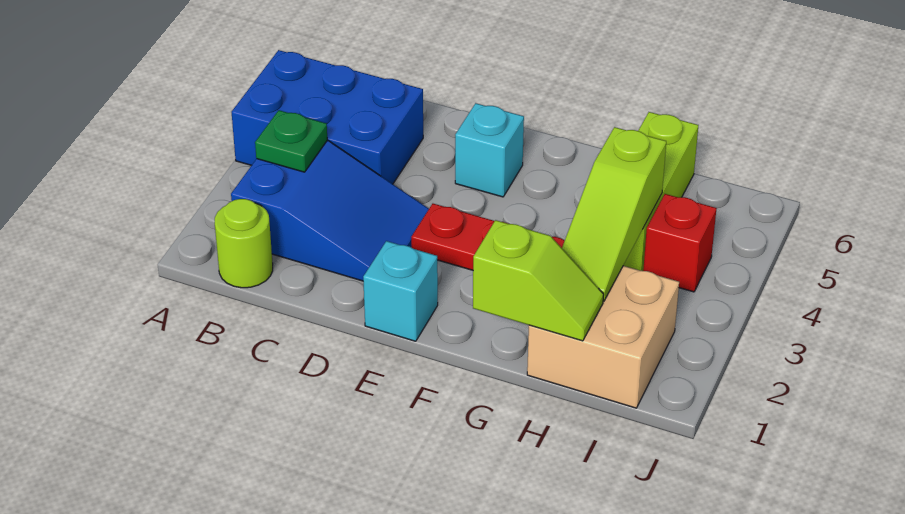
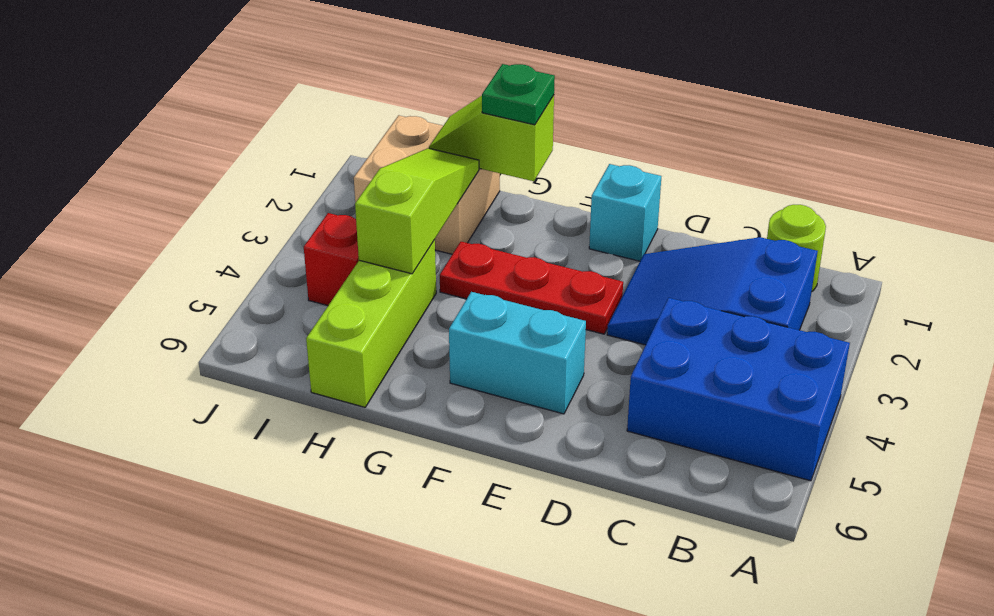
green 1x1 plate [255,110,327,172] -> green 1x1 plate moved to [482,64,555,125]
cyan 1x1 brick [455,103,524,197] -> cyan 1x2 brick [449,292,586,414]

